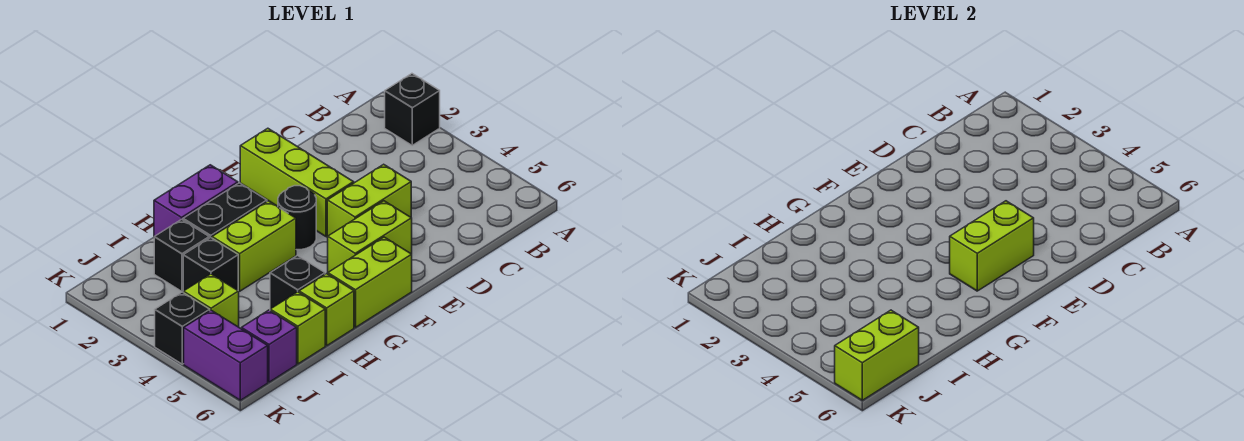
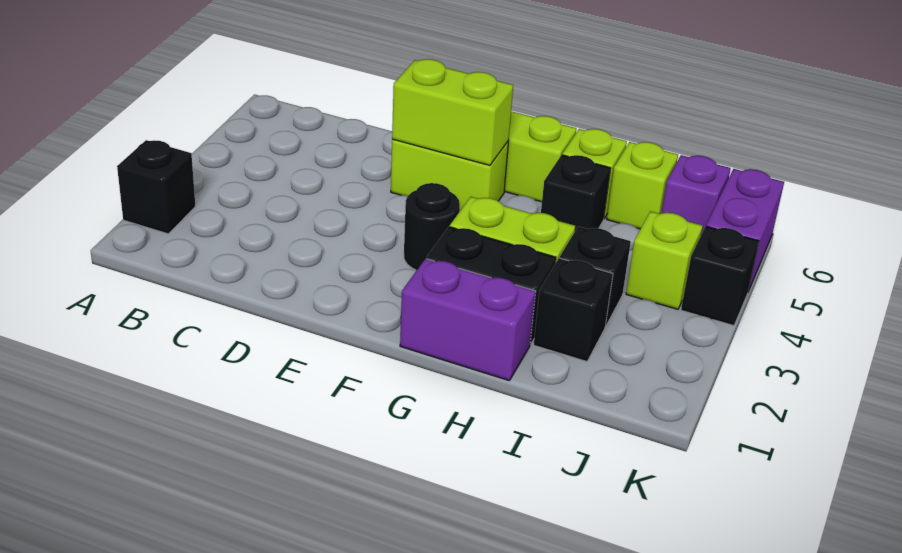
lime 1x2 brick [327,164,411,237] -> none
lime 1x3 brick [240,128,354,237] -> none
lime 1x2 brick [835,310,919,400] -> none

